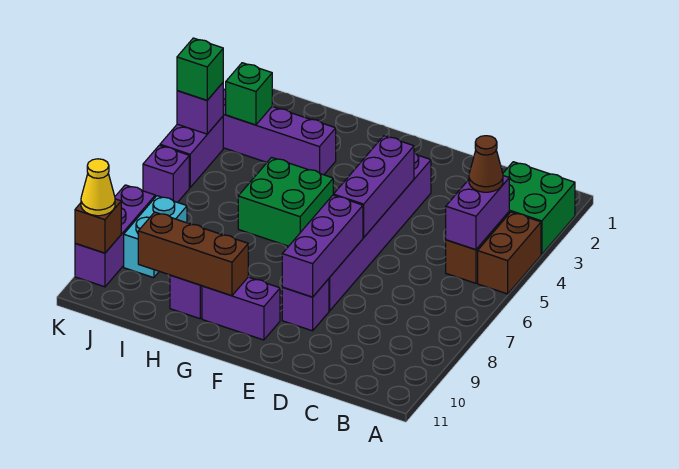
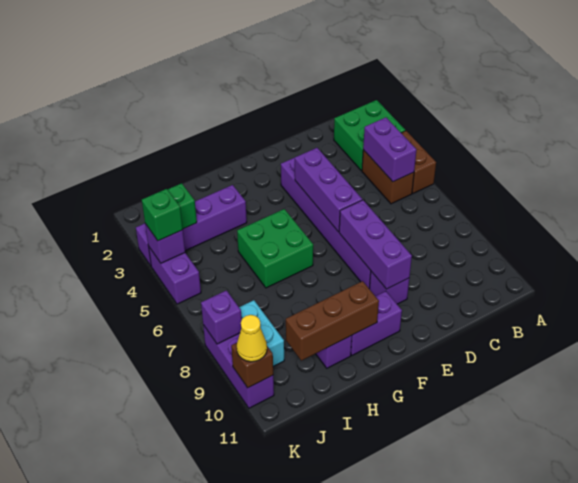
brown 1x1 cone [469,136,503,192] -> none
purple 1x1 brick [143,145,189,202] -> purple 1x1 brick moved to [201,290,242,344]

